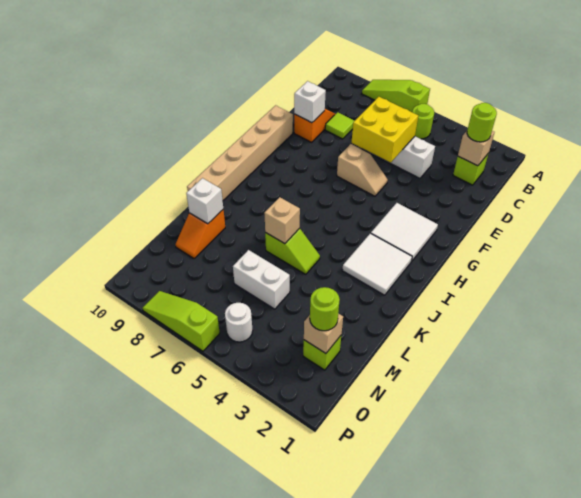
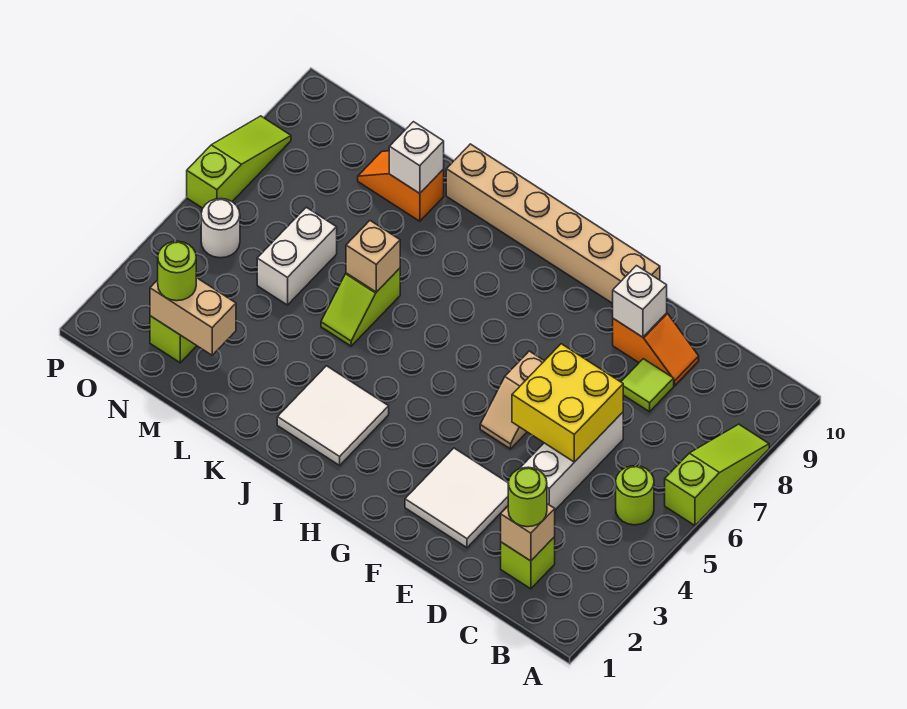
white 2x2 tile [371,203,438,261] -> white 2x2 tile moved to [405,448,508,548]
tan 1x1 brick [304,313,343,353] -> tan 1x2 brick [150,278,236,355]

